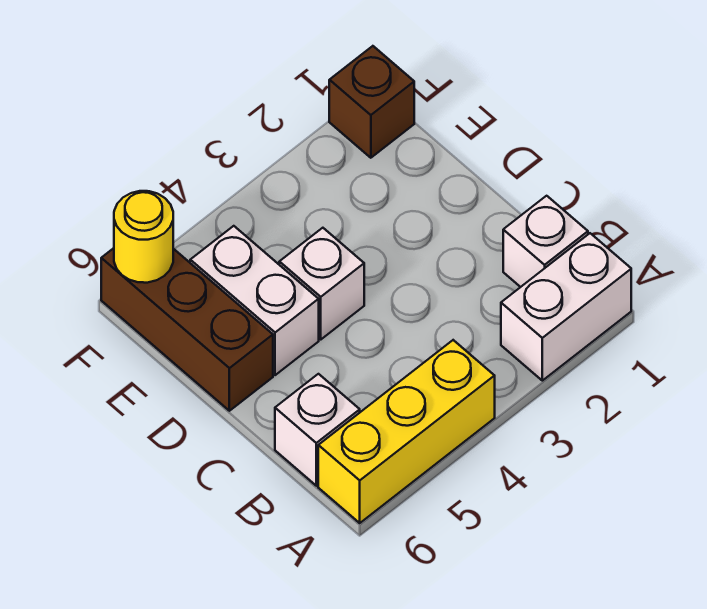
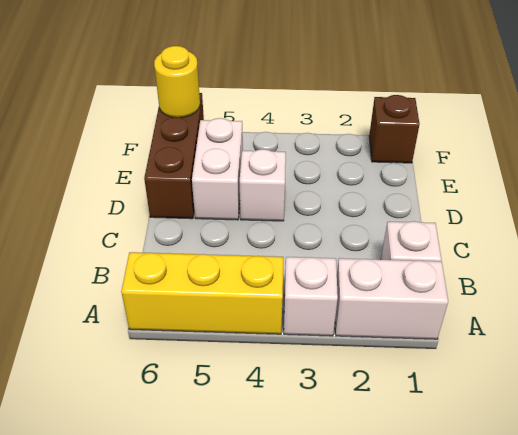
white 1x1 brick [275,374,360,486] -> white 1x1 brick moved to [284,257,338,336]

